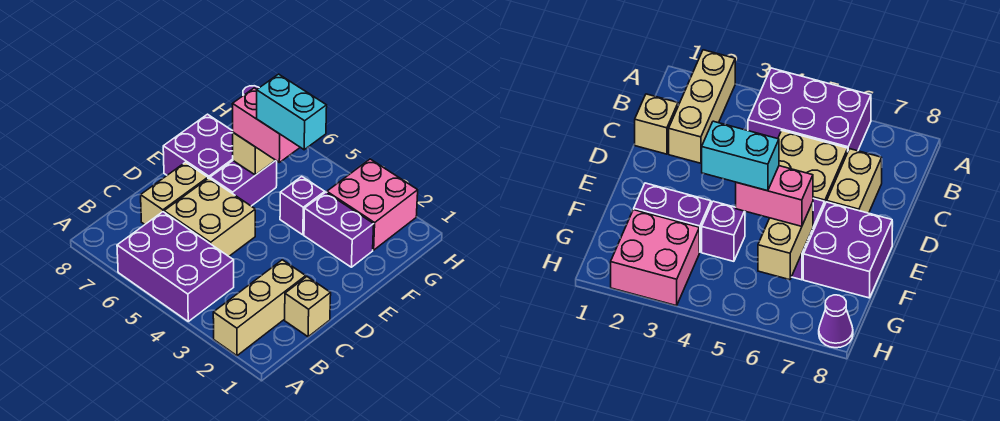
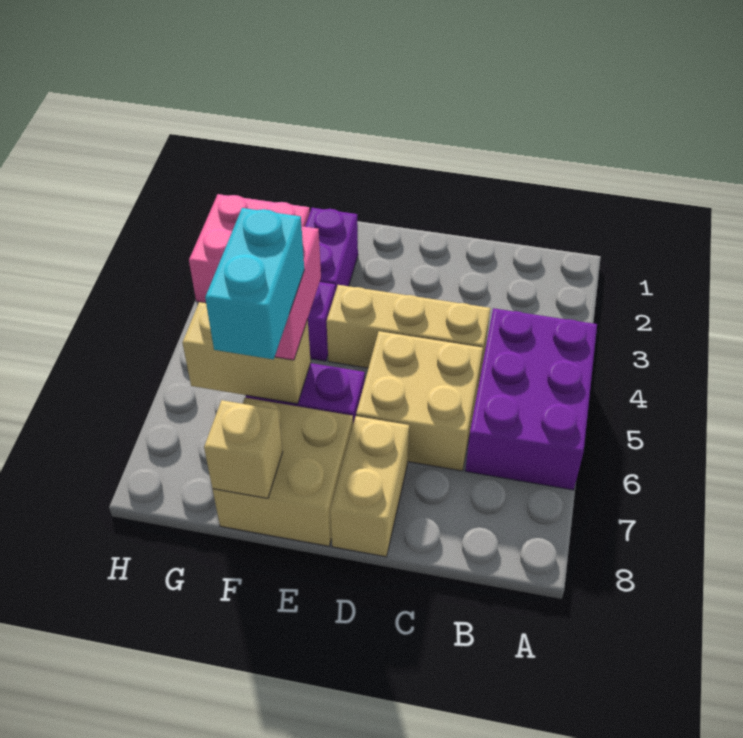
tan 1x3 brick [213,260,306,356] -> tan 1x3 brick moved to [326,285,490,380]
tan 1x1 brick [285,277,331,337] -> tan 1x1 brick moved to [204,400,283,498]
tan 1x2 brick [141,162,208,224] -> tan 1x2 brick turned to [330,416,409,557]
purple 2x2 brick [163,114,233,178] -> tan 2x2 brick [213,398,353,546]
cyan 1x2 brick [257,74,327,150] -> cyan 1x2 brick moved to [205,208,304,359]
purple 1x1 cone [819,295,853,348] -> none

